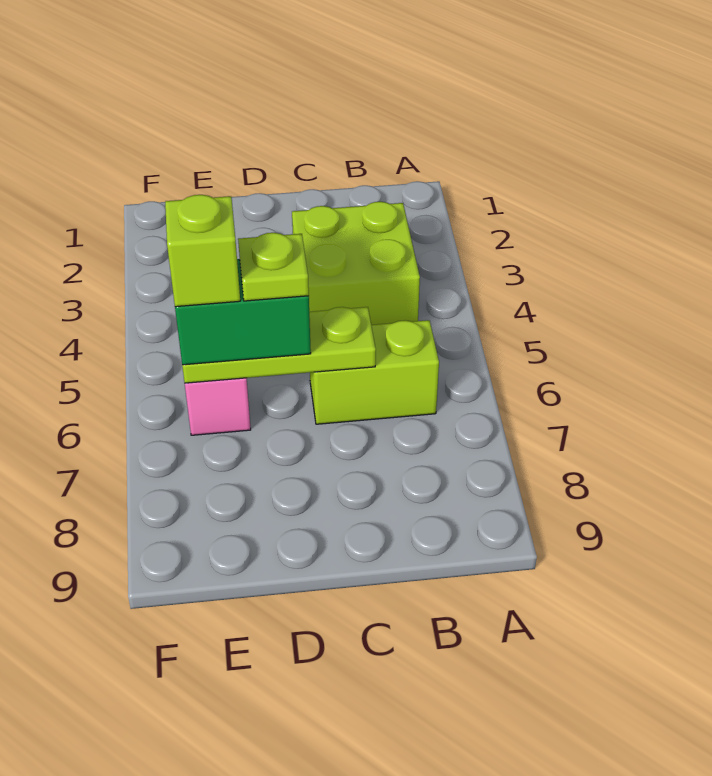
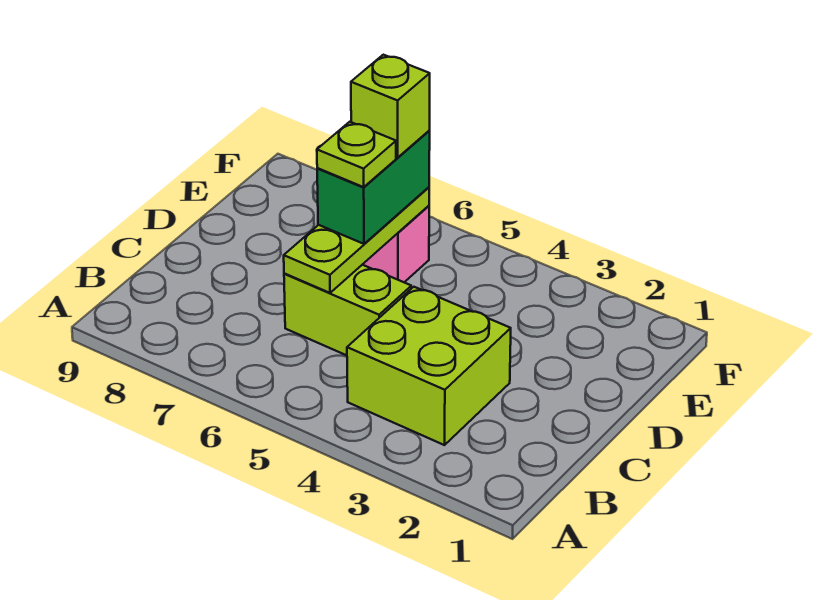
lime 1x2 brick [310,320,439,424] -> lime 1x2 brick turned to [284,265,411,355]

